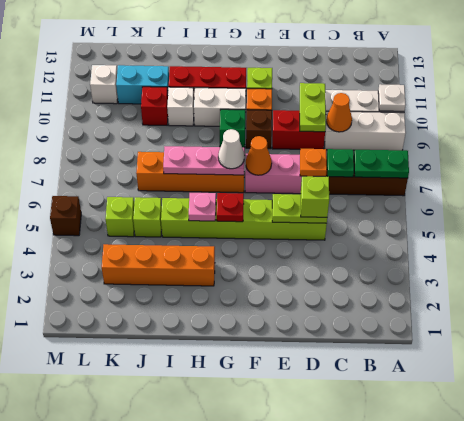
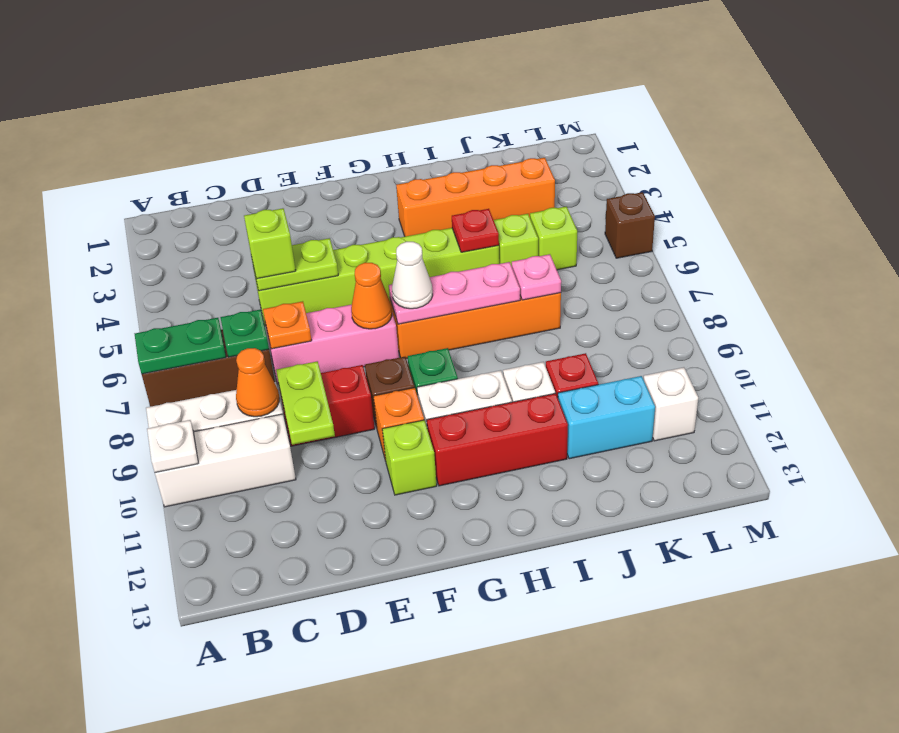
red 1x1 plate [217,193,244,222] -> red 1x1 plate moved to [452,209,499,252]
pink 1x1 plate [189,193,216,221] -> pink 1x1 plate moved to [512,254,561,300]

